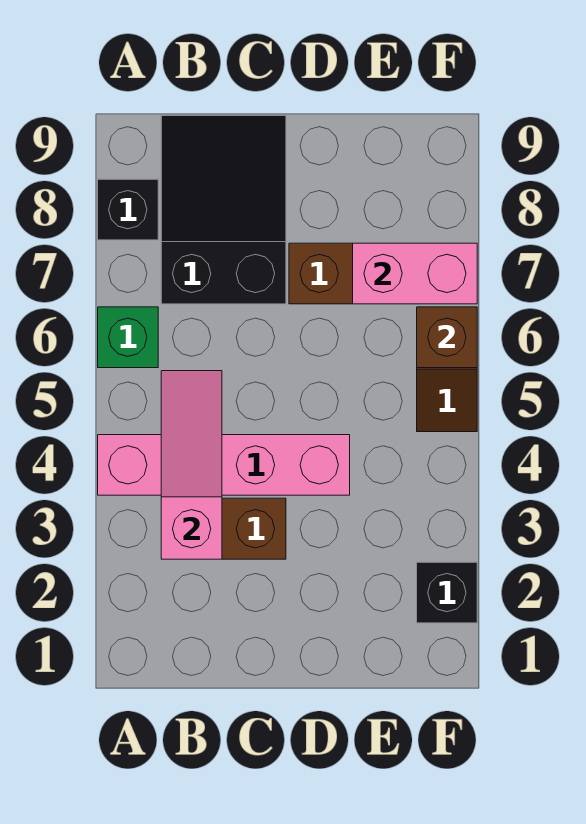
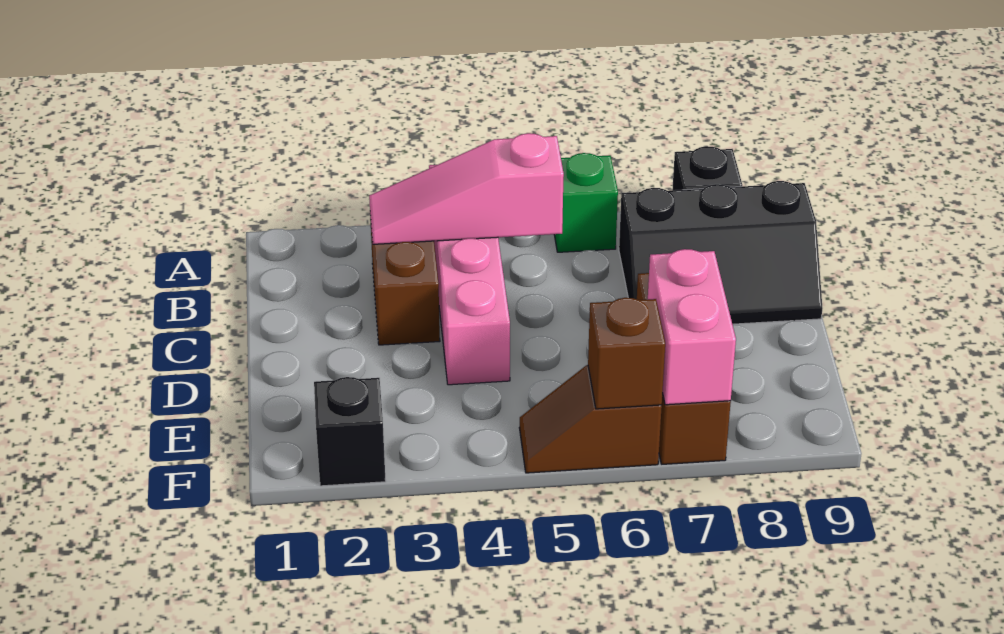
pink 1x3 slope [161,371,222,559] -> pink 1x3 slope turned to [369,133,564,244]
black 2x3 slope [161,116,286,304] -> black 2x3 slope turned to [619,181,822,324]

